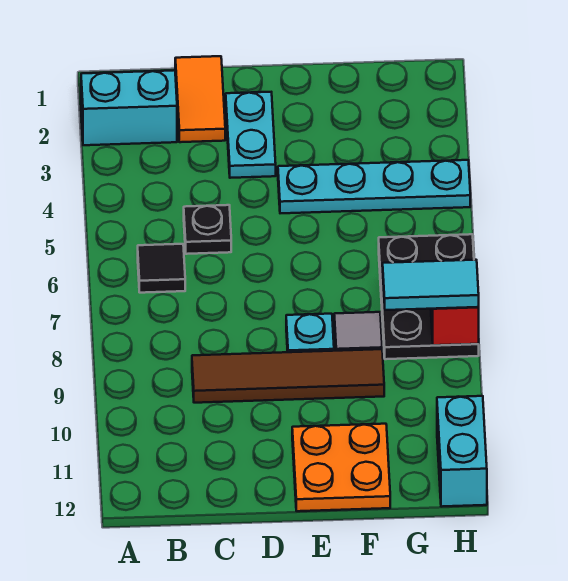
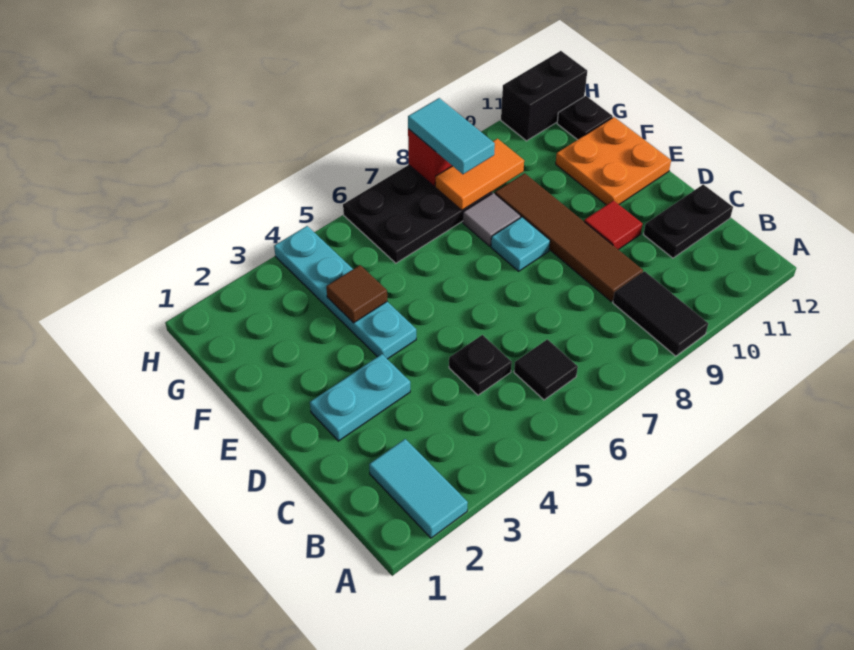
cyan 1x2 brick [81,70,177,145] -> cyan 1x2 tile [369,439,468,538]
none -> black 1x2 tile [613,271,708,356]
orange 1x2 tile [175,56,225,142] -> orange 1x2 tile moved to [435,139,524,210]
none -> black 1x2 plate [644,184,733,258]
none -> red 1x1 tile [584,200,642,250]
none -> brown 1x1 tile [326,265,387,323]
none -> black 1x1 plate [557,96,613,140]
cyan 1x2 brick [437,396,487,507] -> black 1x2 brick [501,51,587,141]

